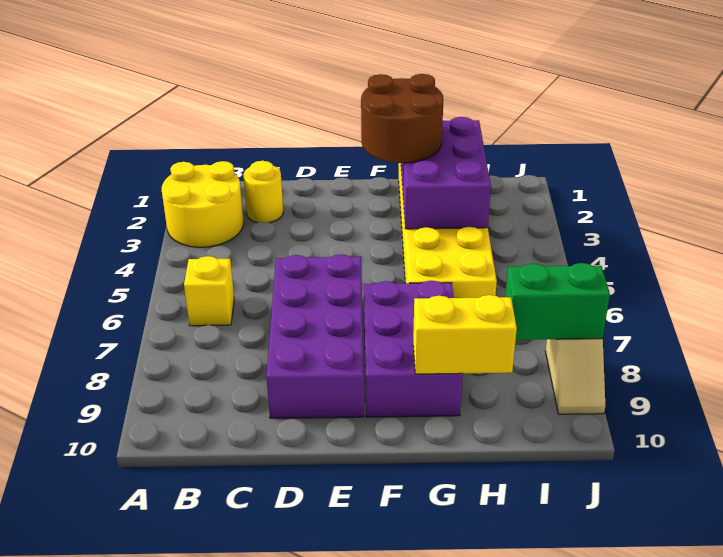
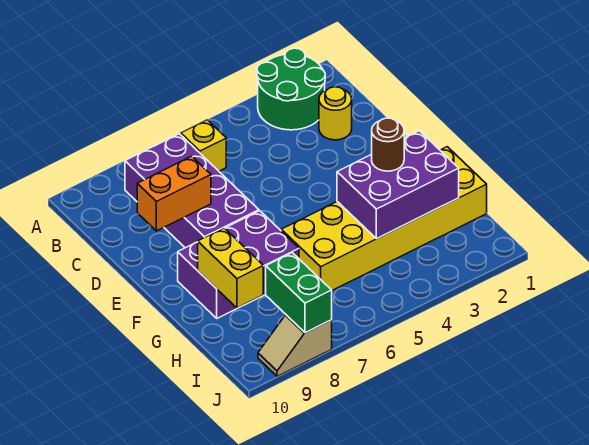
yellow 2x2 round brick [162,161,244,247] -> green 2x2 round brick [257,48,325,130]
purple 2x4 brick [266,254,364,418] -> purple 2x4 brick turned to [125,134,259,248]
none -> orange 1x2 brick [137,156,211,231]
brown 2x2 round brick [361,74,443,163] -> brown 1x1 round brick [372,118,404,171]

